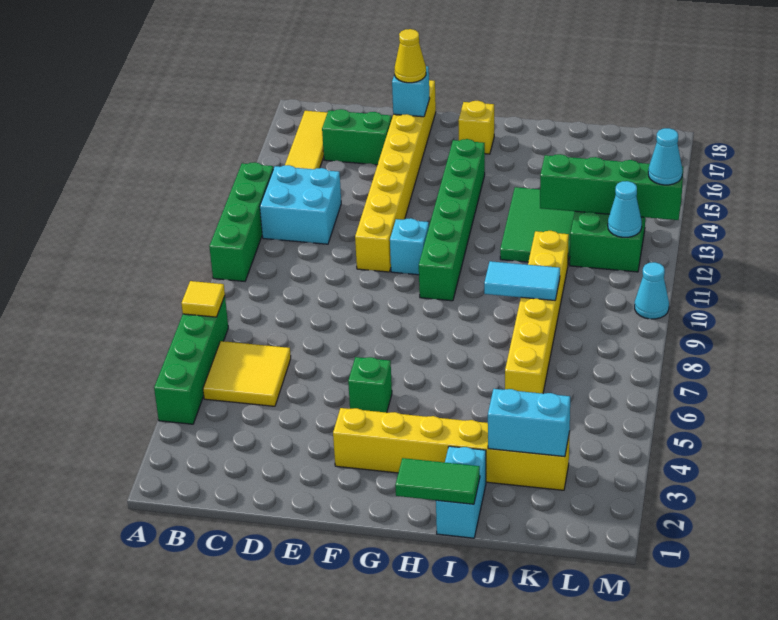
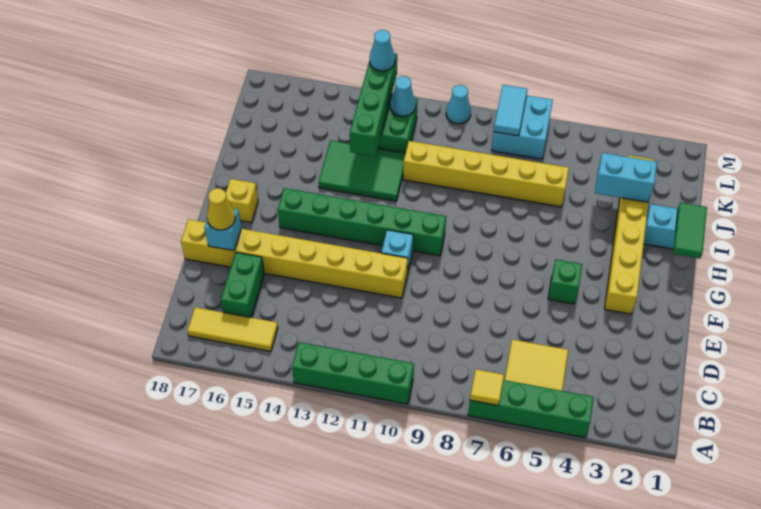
cyan 2x2 brick [260,165,341,244] -> cyan 2x2 brick moved to [491,95,553,159]
cyan 1x2 tile [484,261,560,300] -> cyan 1x2 tile moved to [494,85,528,136]
cyan 1x2 brick [488,389,570,457] -> cyan 1x2 brick turned to [595,153,657,202]

